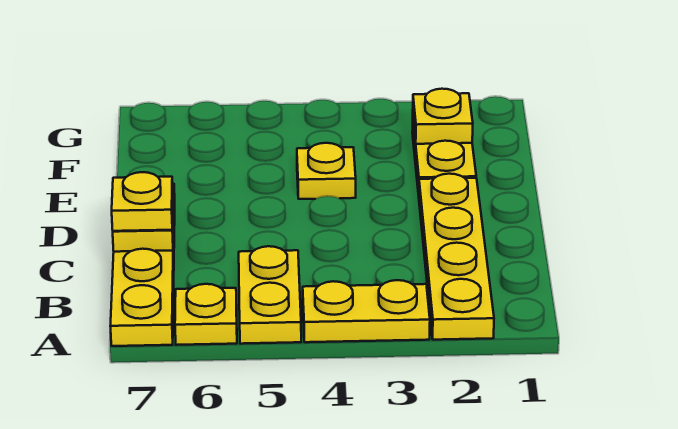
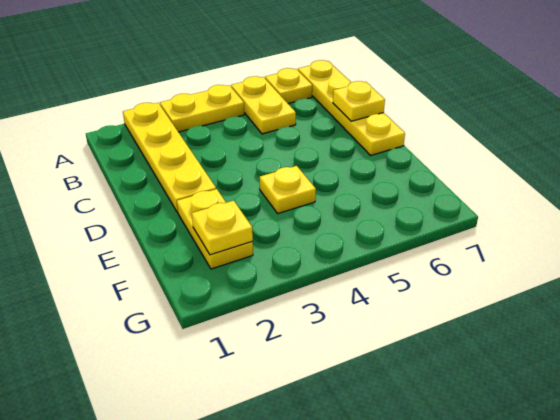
yellow 1x1 plate [112,172,173,231] -> none

